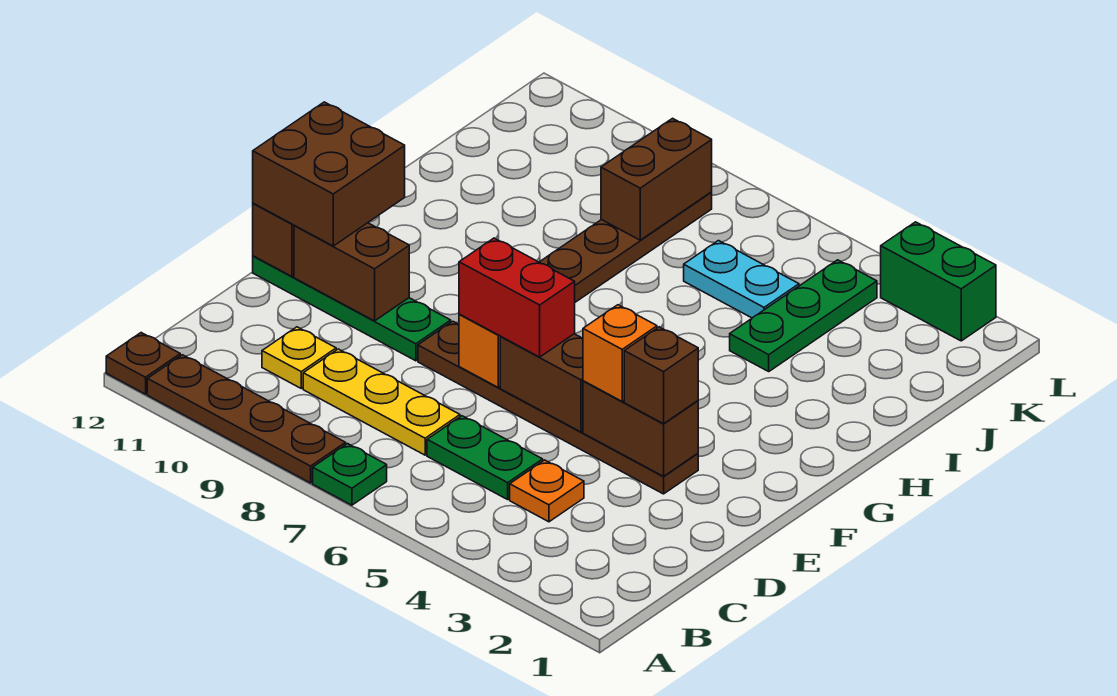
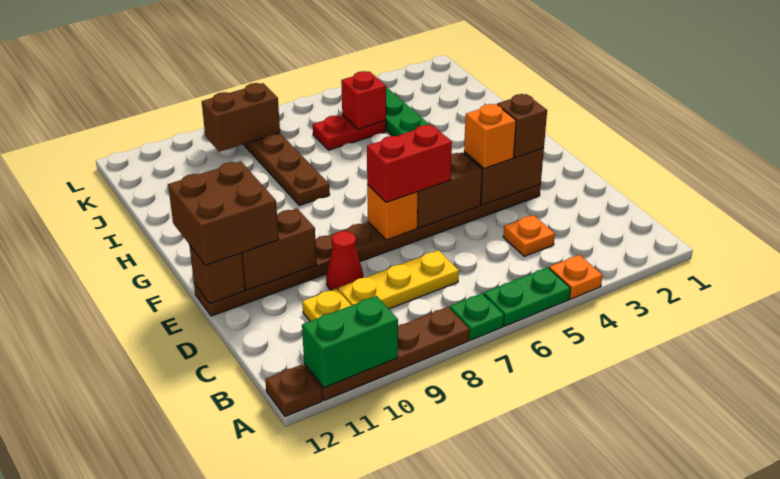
none -> orange 1x1 plate [549,255,602,299]
green 1x2 plate [427,416,543,499] -> green 1x2 plate moved to [484,267,571,326]
none -> red 1x1 cone [326,231,363,290]
green 1x4 plate [253,256,451,361] -> brown 1x4 plate [194,234,334,316]
cyan 1x2 plate [684,241,799,318] -> red 1x2 plate [313,115,386,150]
none -> red 1x1 brick [341,71,386,129]
brown 1x2 brick [601,118,712,240] -> brown 1x2 brick turned to [202,83,280,152]
green 1x2 brick [881,222,996,341] -> green 1x2 brick moved to [302,296,398,388]

